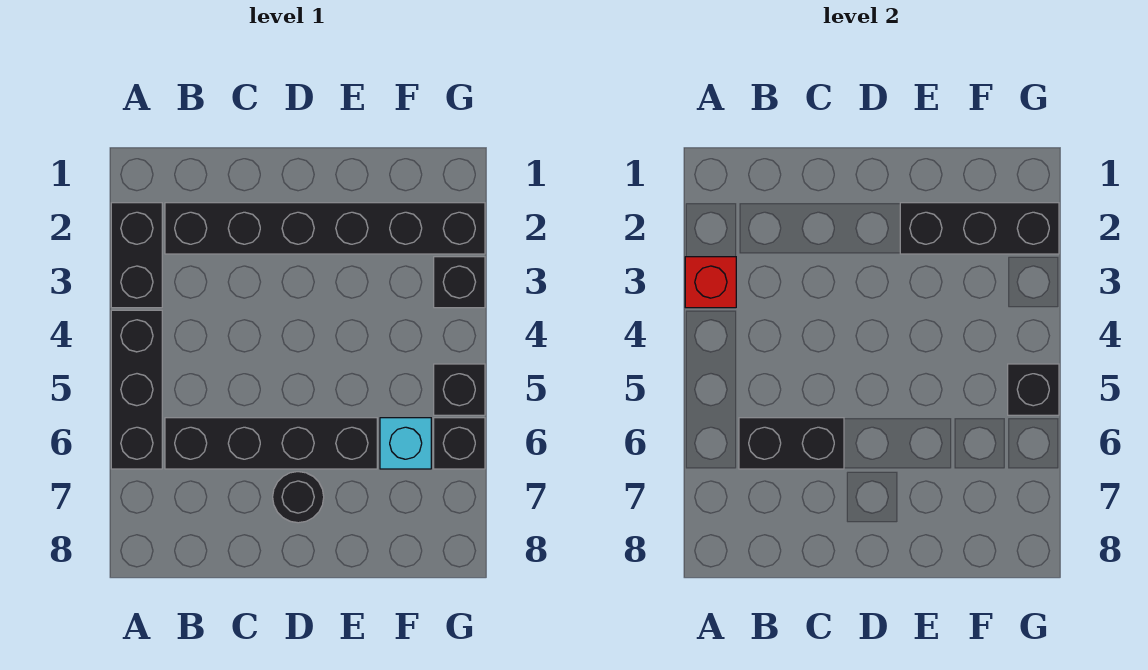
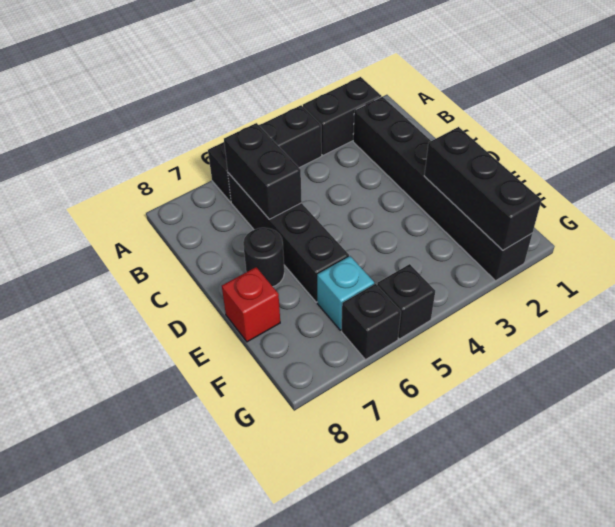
red 1x1 brick [685,257,736,308] -> red 1x1 brick moved to [222,267,280,342]
black 1x1 brick [434,257,485,308] -> none
black 1x1 brick [1008,364,1059,415] -> none

